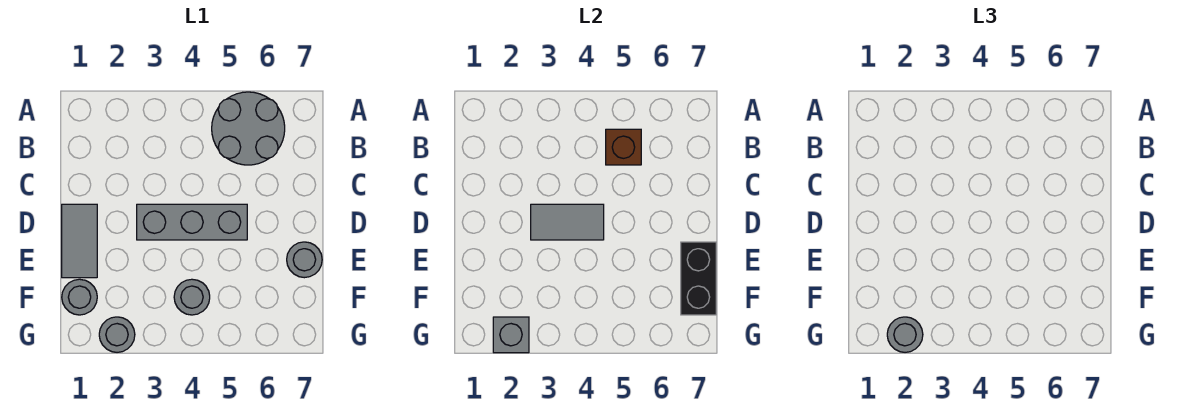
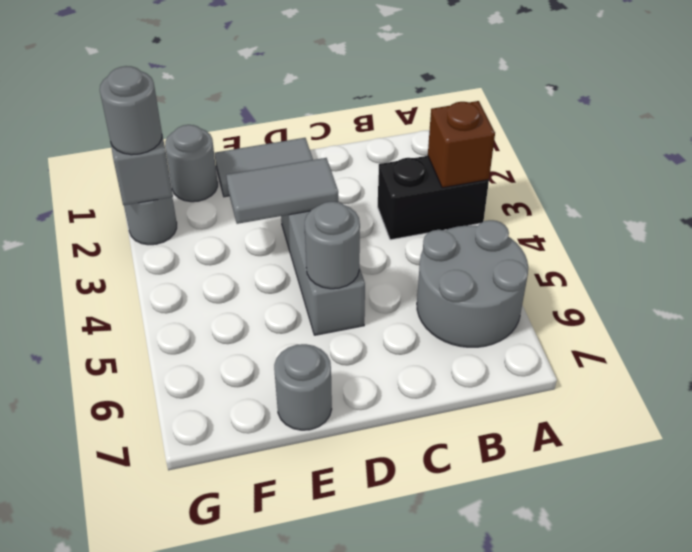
brown 1x1 brick [606,129,641,165] -> brown 1x1 brick moved to [428,101,495,188]
grey 1x2 tile [531,204,604,240] -> grey 1x2 tile turned to [226,158,338,224]
black 1x2 brick [681,242,716,315] -> black 1x2 brick moved to [378,156,489,240]
grey 1x1 round brick [174,279,210,315] -> grey 1x1 round brick moved to [305,202,360,289]

